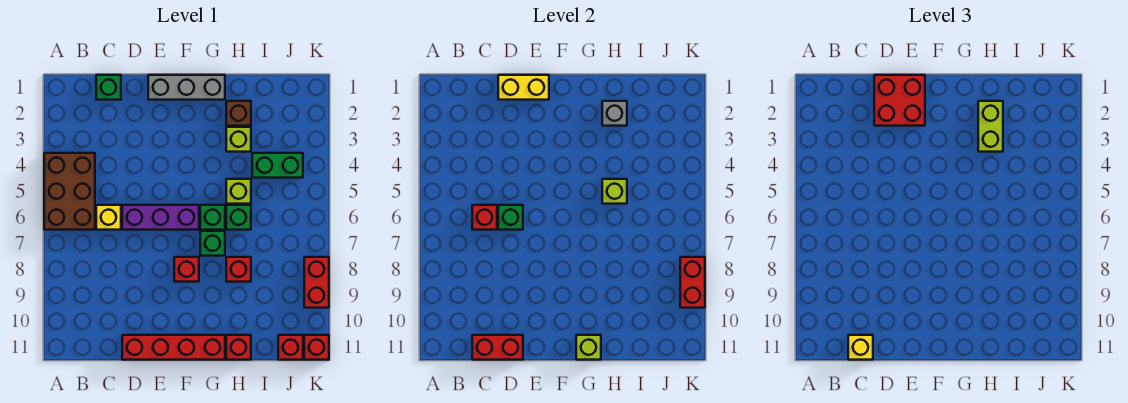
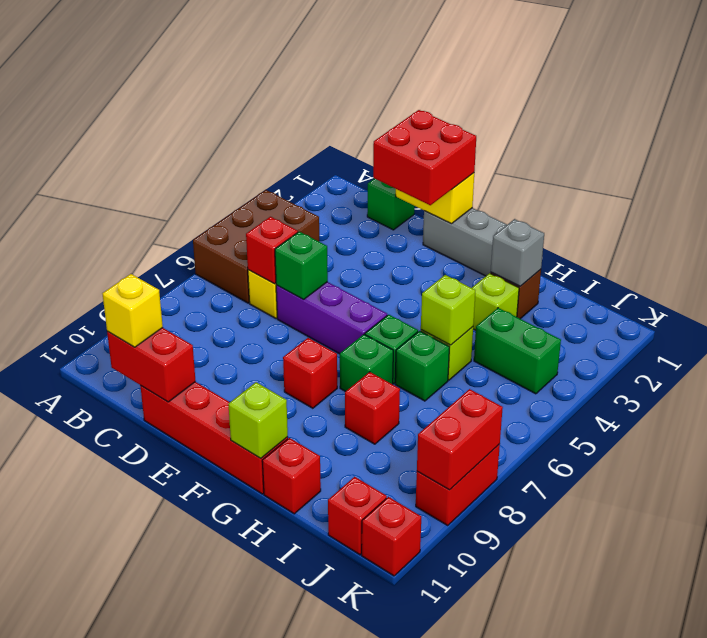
lime 1x2 brick [978,101,1003,152] -> none

